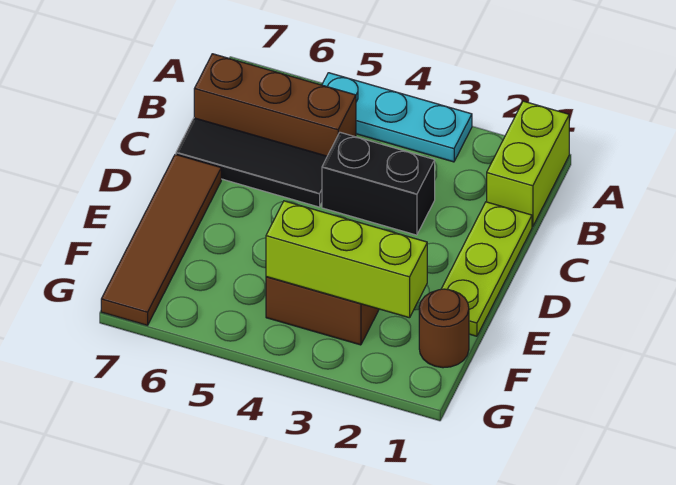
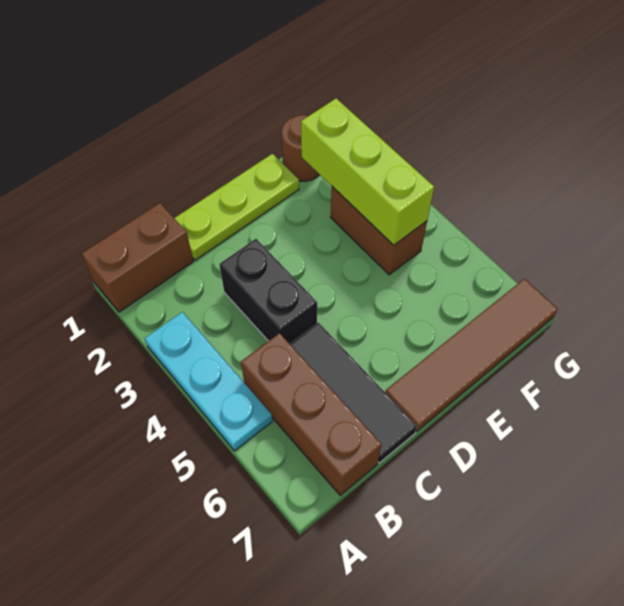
lime 1x2 brick [487,101,569,227] -> brown 1x2 brick [82,203,193,312]

